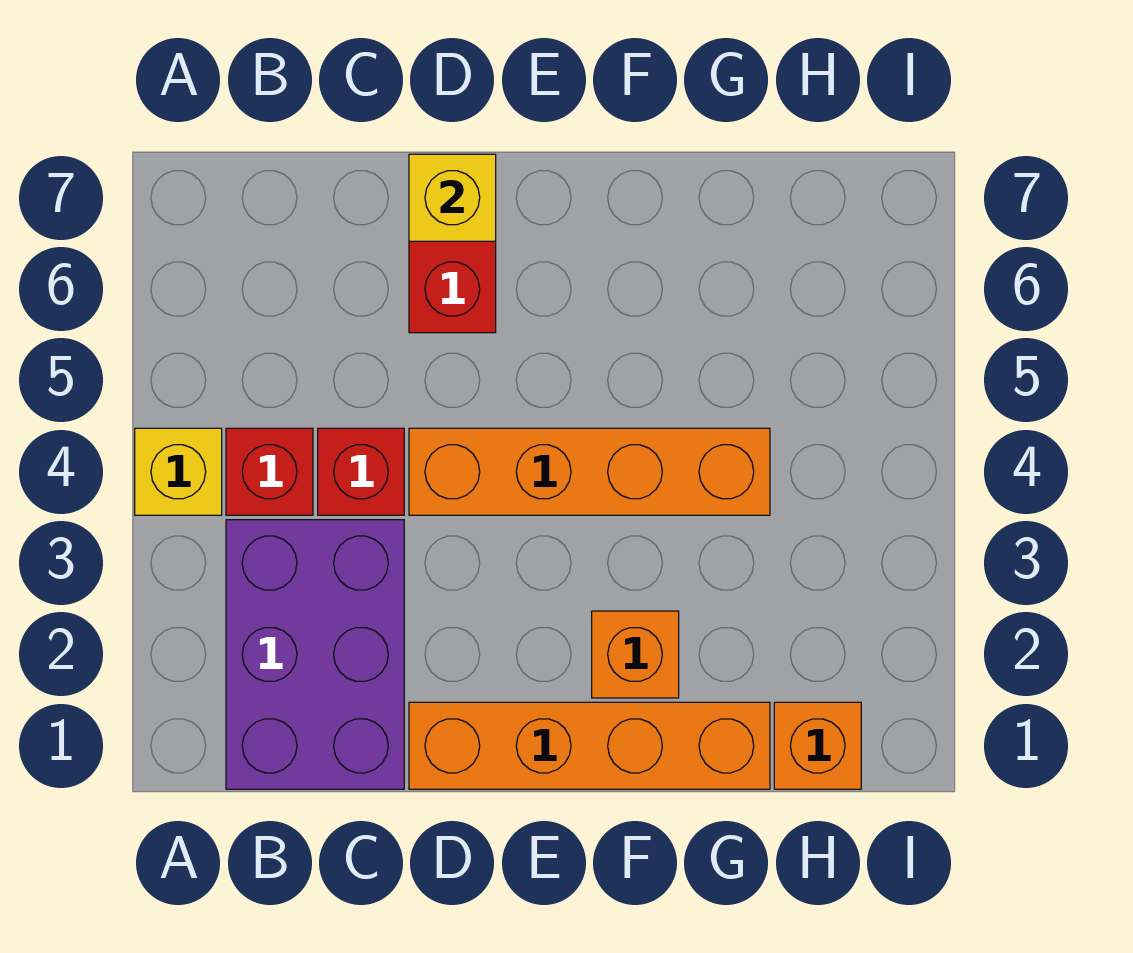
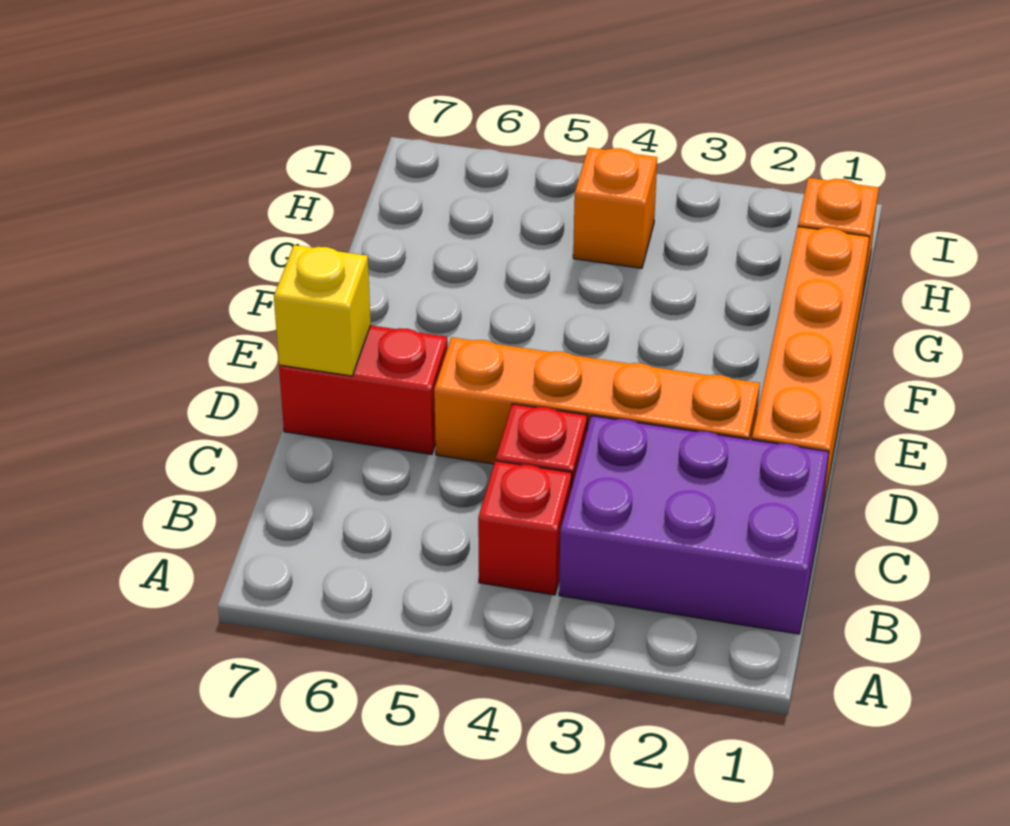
yellow 1x1 brick [135,428,222,515] -> none
orange 1x4 brick [409,428,770,515] -> orange 1x4 brick turned to [434,337,760,464]
orange 1x1 brick [592,611,679,698] -> orange 1x1 brick moved to [573,147,657,268]

